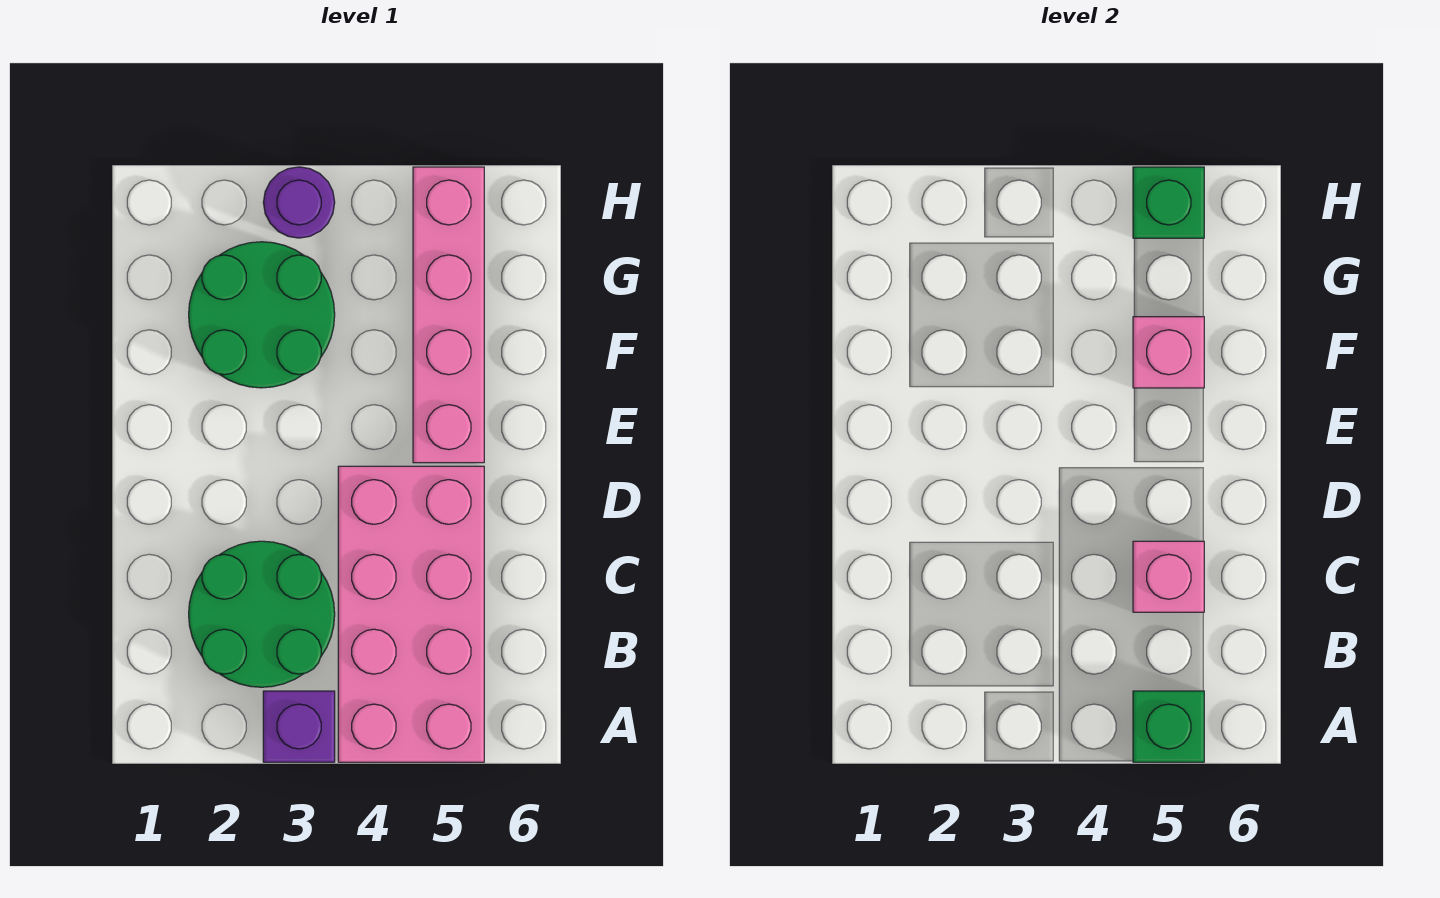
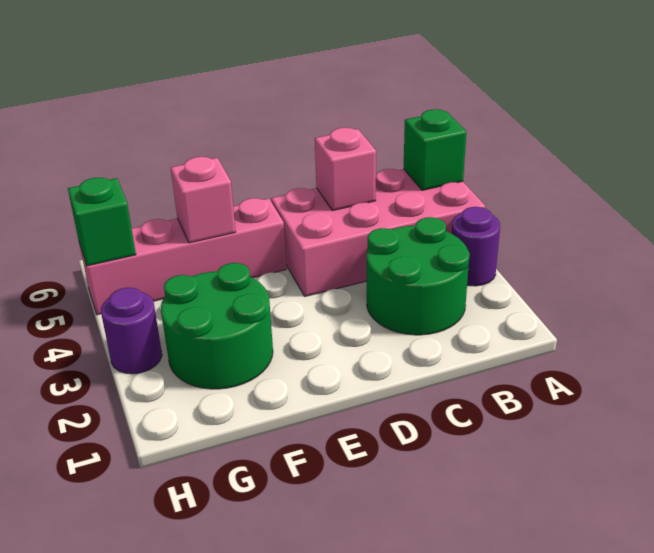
purple 1x1 brick [263,691,335,762] -> purple 1x1 round brick [452,207,500,286]

